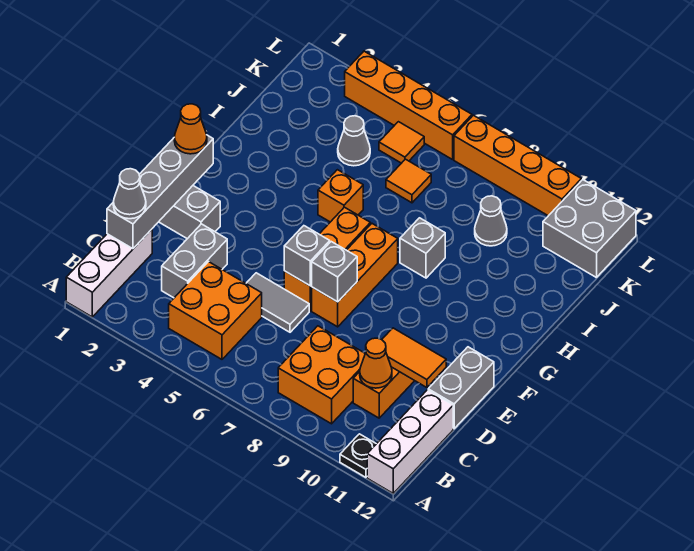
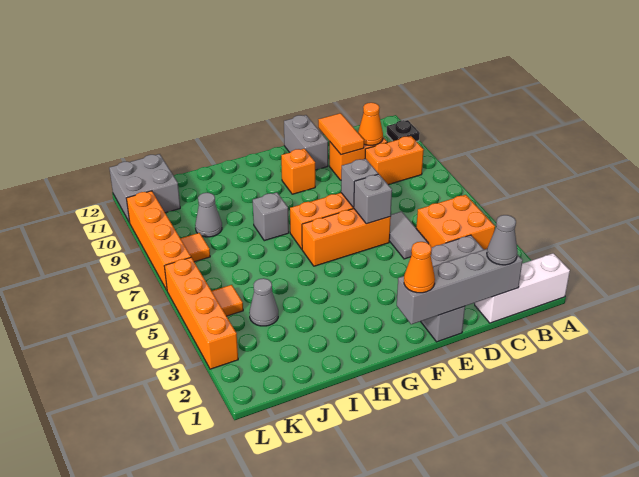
white 1x3 brick [367,390,453,493] -> none
orange 2x2 brick [278,326,365,424] -> orange 1x2 brick [365,136,424,185]
grey 1x2 brick [428,347,494,429] -> grey 1x2 brick turned to [284,115,328,170]
orange 1x1 brick [318,170,363,222] -> orange 1x1 brick moved to [281,149,315,194]
orange 1x1 tile [386,159,431,203] -> orange 1x1 tile moved to [180,233,210,262]

